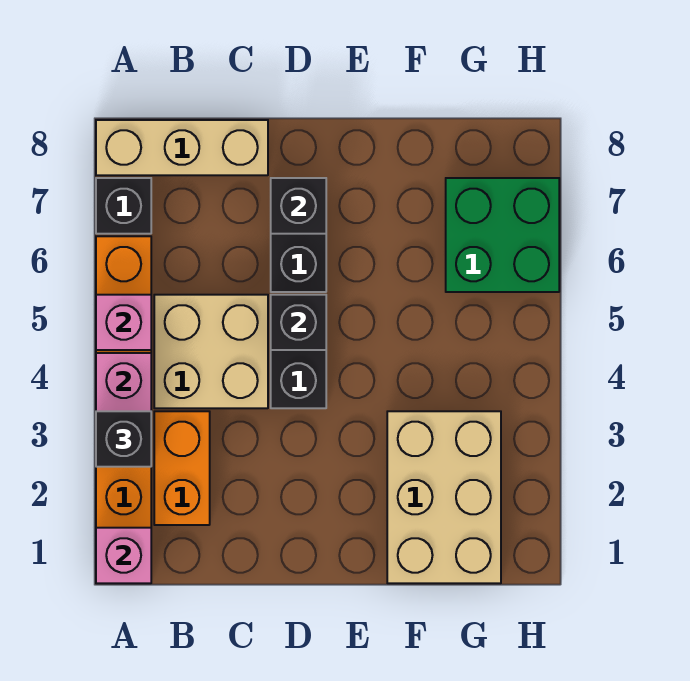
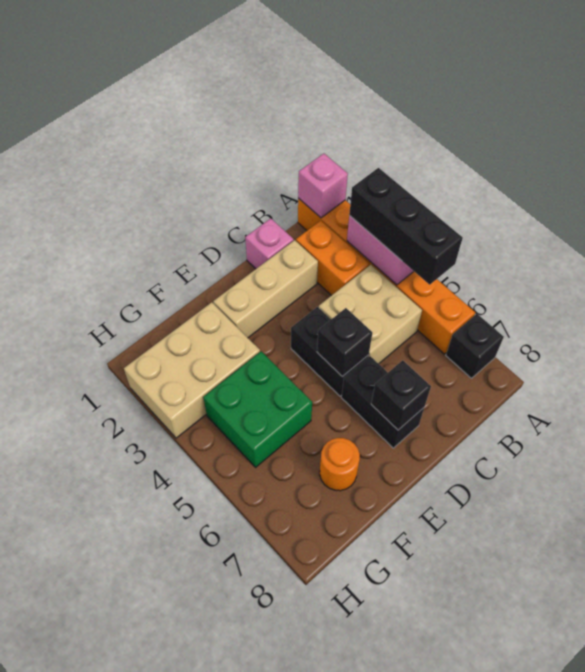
black 1x1 brick [96,411,151,467] -> black 1x3 brick [349,168,463,285]
pink 1x1 brick [96,295,151,350] -> pink 1x1 brick moved to [245,218,294,269]
tan 1x3 brick [96,120,268,175] -> tan 1x3 brick moved to [213,240,318,338]
tan 2x3 brick [387,411,501,583] -> tan 2x3 brick turned to [124,302,260,438]
none -> orange 1x1 round brick [320,438,360,491]
green 2x2 brick [446,178,559,292] -> green 2x2 brick moved to [203,351,312,467]

